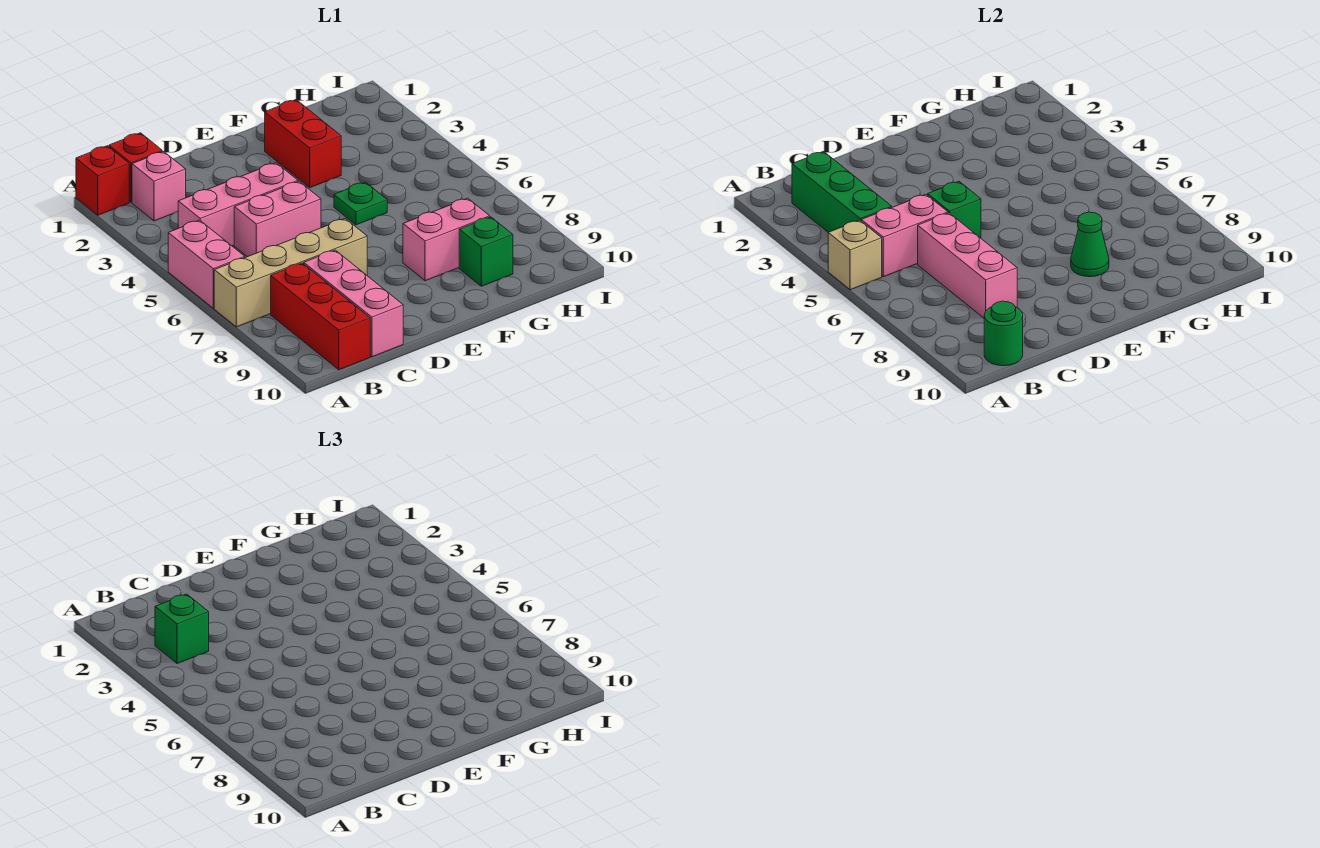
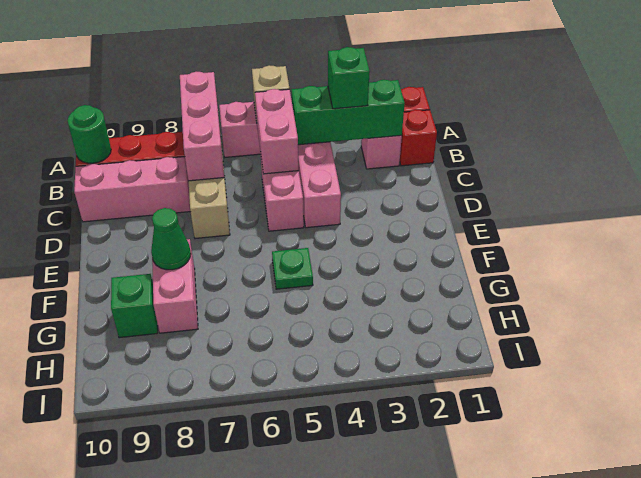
pink 1x3 brick [918,213,1017,318] -> pink 1x3 brick turned to [180,72,224,181]
green 1x1 brick [928,181,981,238] -> none
red 1x2 brick [265,100,341,188] -> none

